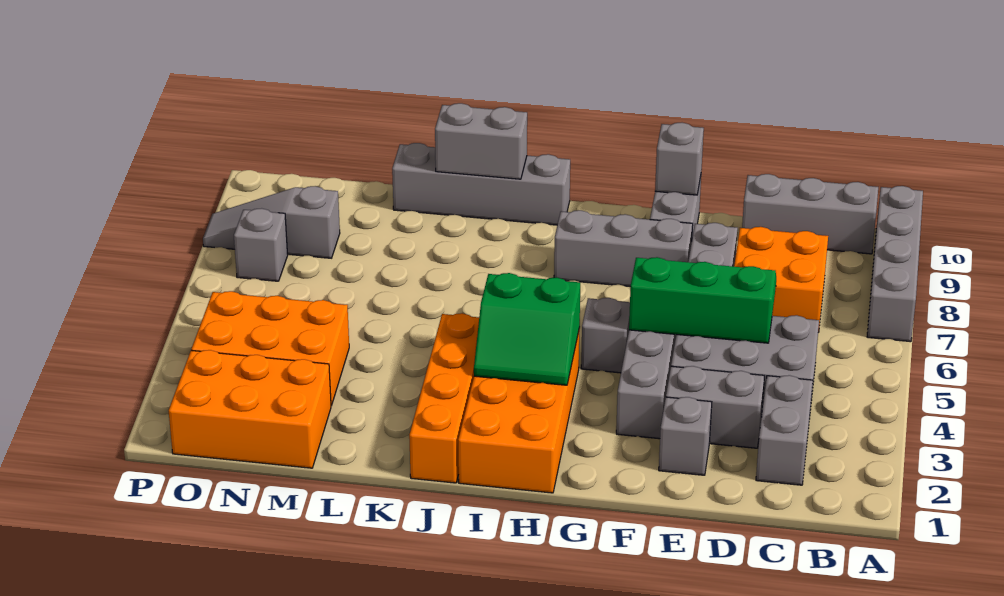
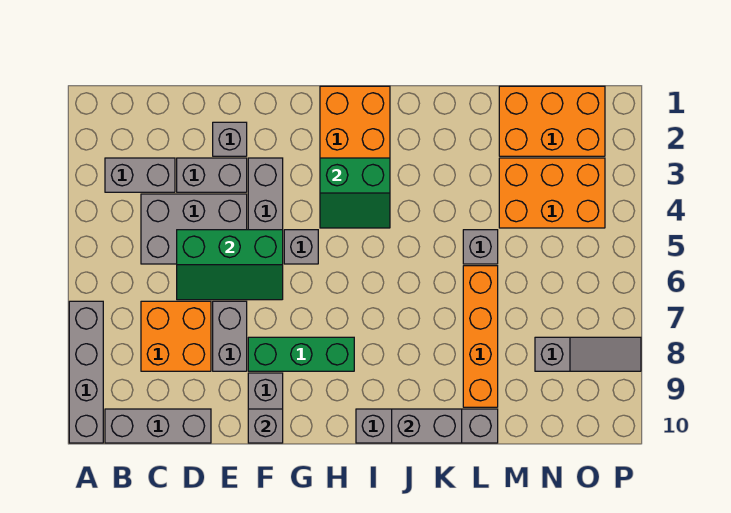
grey 1x2 brick [756,375,813,485] -> grey 1x2 brick turned to [105,158,175,192]
grey 1x3 brick [554,210,693,287] -> green 1x3 brick [248,337,354,371]
green 2x2 slope [474,273,580,385] -> green 2x2 slope turned to [320,158,390,228]
orange 1x4 brick [409,313,479,483] -> orange 1x4 brick moved to [463,266,498,407]
grey 1x1 brick [234,208,288,281] -> grey 1x1 brick moved to [463,230,498,264]

